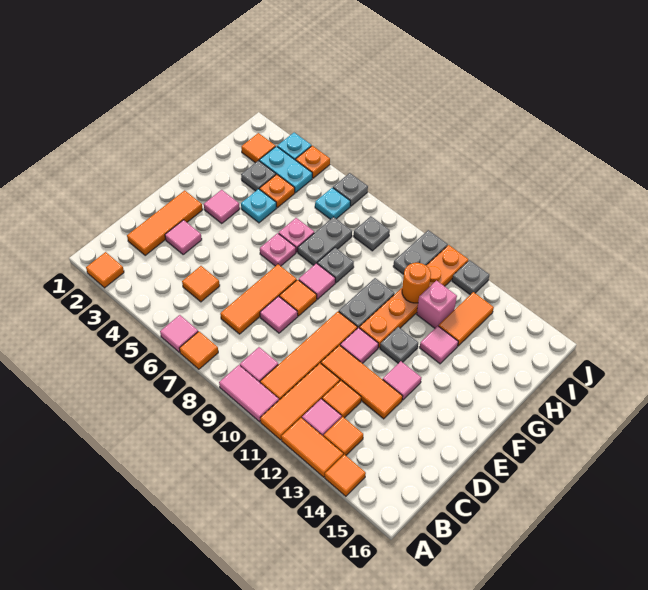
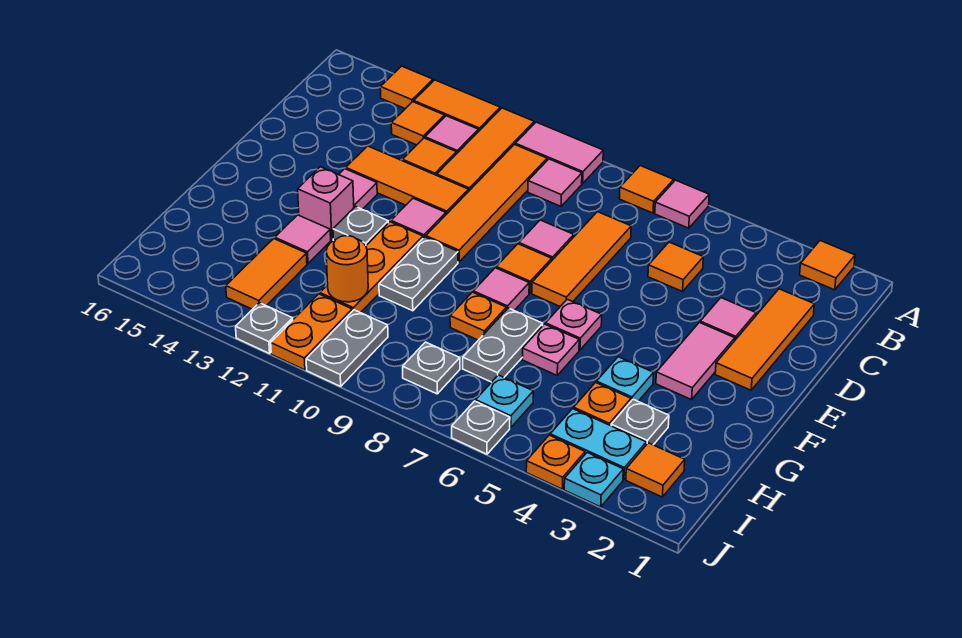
pink 1x1 tile [204,190,240,223] -> pink 1x2 tile [656,323,735,400]
grey 1x1 plate [317,248,354,283] -> orange 1x1 plate [450,292,506,340]
pink 1x1 brick [417,281,457,328] -> pink 1x1 brick moved to [298,167,354,240]

